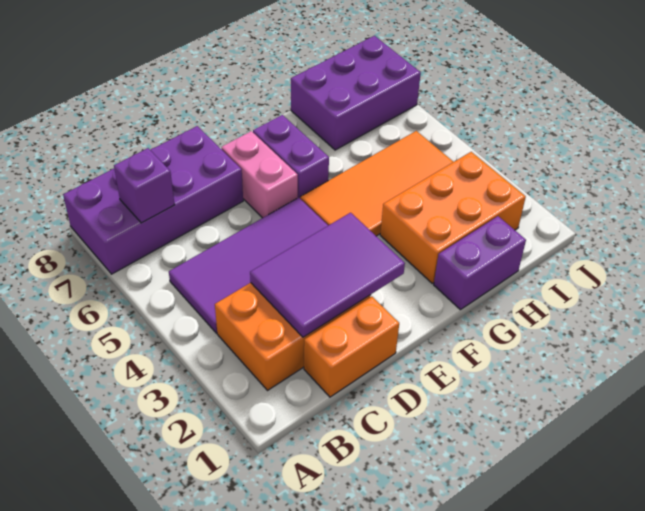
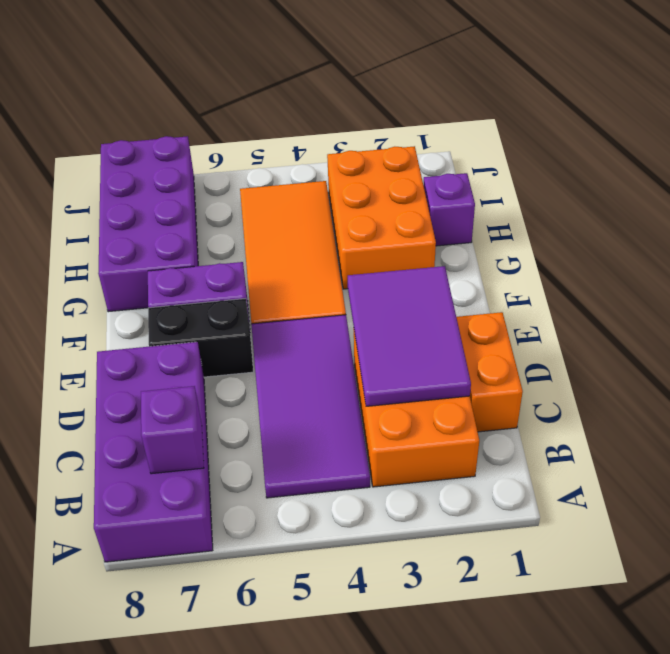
pink 1x2 brick [221,131,298,218] -> black 1x2 brick [148,299,253,377]
purple 1x2 brick [434,216,526,310] -> purple 1x1 brick [423,173,475,246]
purple 2x3 brick [291,36,421,150] -> purple 2x4 brick [98,136,198,312]

